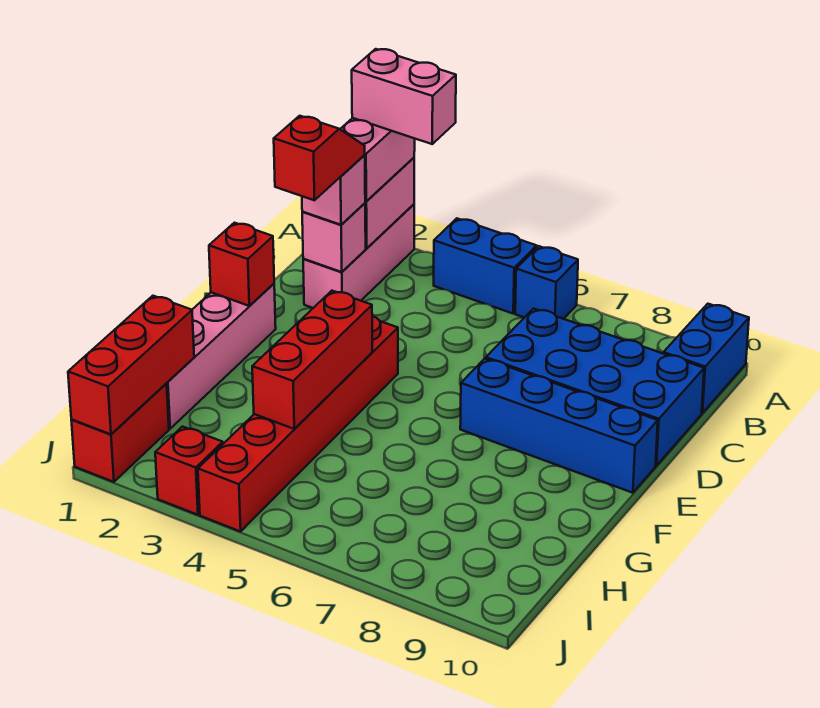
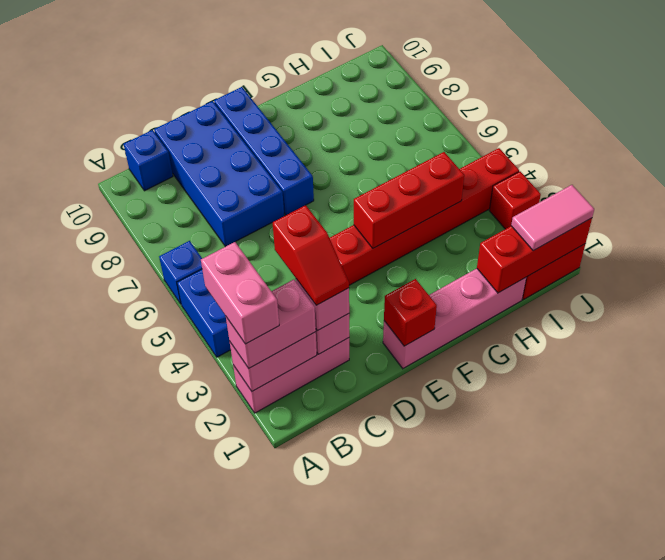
blue 1x2 brick [663,304,749,413] -> blue 1x1 brick [124,130,173,191]
red 1x2 slope [274,116,365,200] -> red 1x2 slope turned to [272,205,349,305]
none -> pink 1x2 tile [511,185,594,251]

